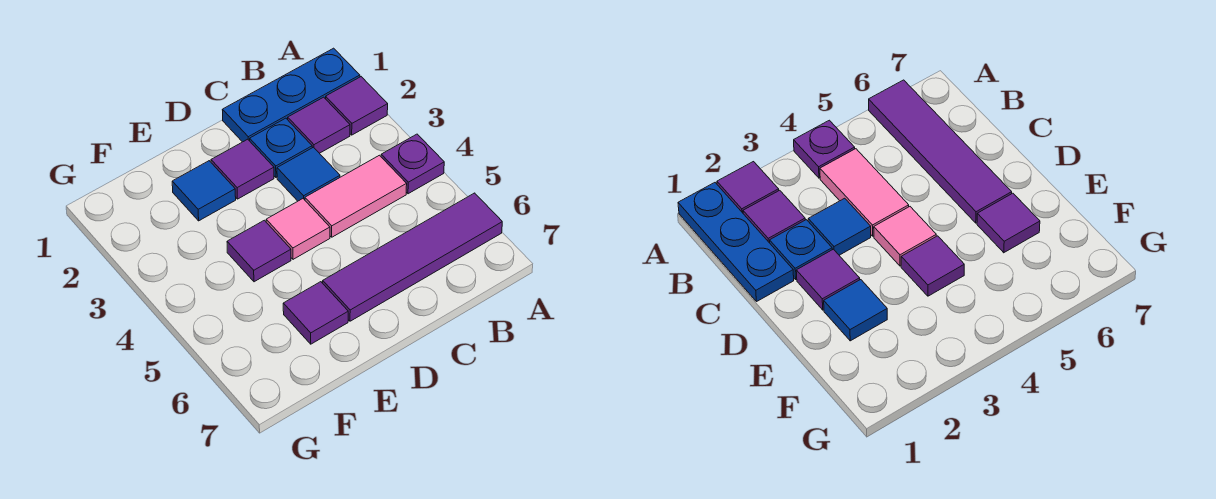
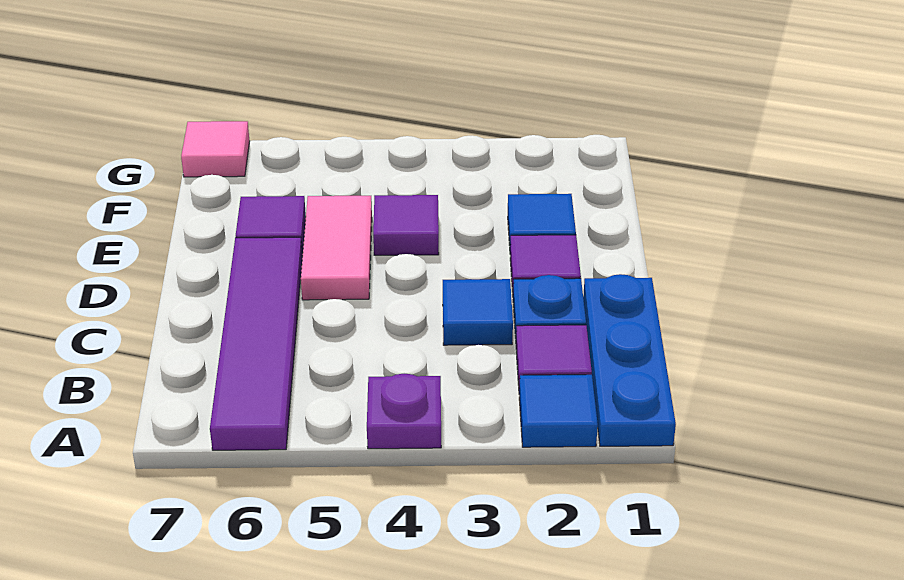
purple 1x1 tile [326,77,388,135] -> blue 1x1 tile [519,375,598,447]
pink 1x2 tile [305,155,407,237] -> pink 1x2 tile moved to [301,196,372,300]
pink 1x1 tile [266,199,330,259] -> pink 1x1 tile moved to [181,121,250,177]

